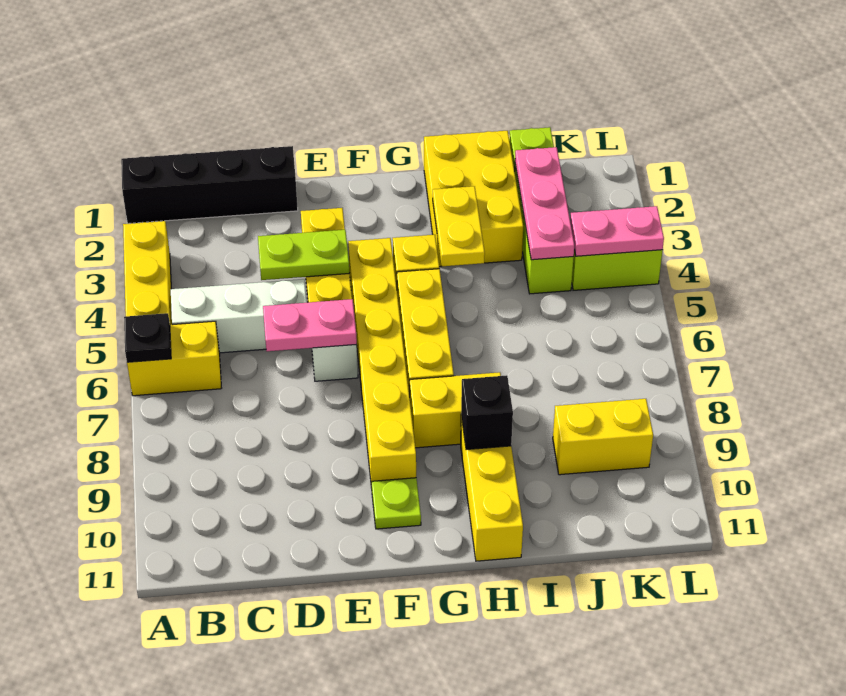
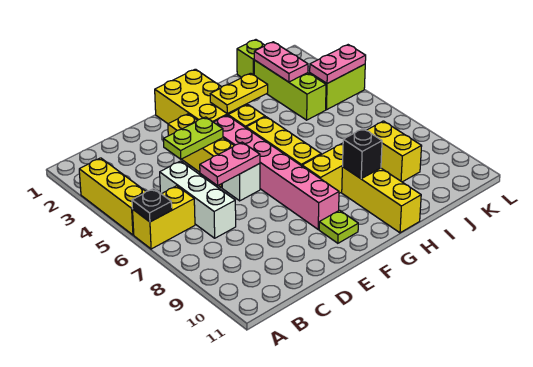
black 1x4 brick [121,146,298,224] -> none
white 1x3 brick [171,279,307,353] -> white 1x3 brick turned to [160,161,236,238]
yellow 1x6 brick [348,238,416,488] -> pink 1x6 brick [214,115,339,229]
yellow 2x3 brick [424,131,523,267] -> yellow 2x3 brick moved to [155,69,247,124]
yellow 1x2 plate [433,186,485,266] -> yellow 1x2 plate turned to [210,73,268,114]
pink 1x3 plate [515,147,574,260] -> pink 1x2 plate [254,42,308,82]
yellow 1x2 brick [553,399,653,475] -> yellow 1x2 brick turned to [366,121,422,182]

